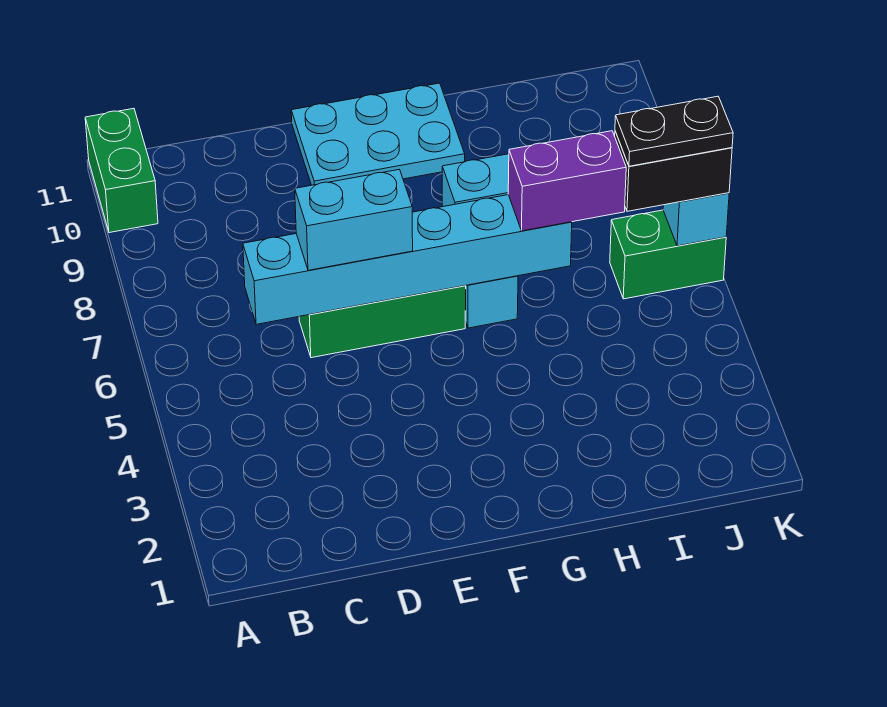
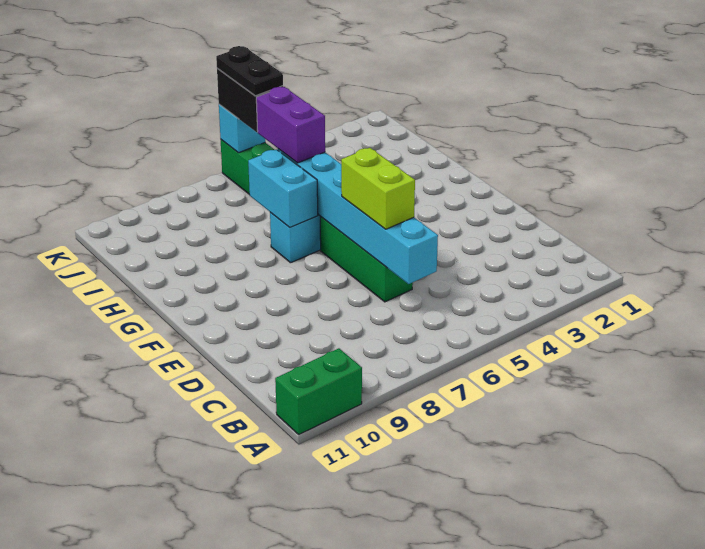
cyan 1x2 brick [295,169,413,270] -> lime 1x2 brick [341,148,415,229]
cyan 2x3 plate [291,83,465,185] -> none

